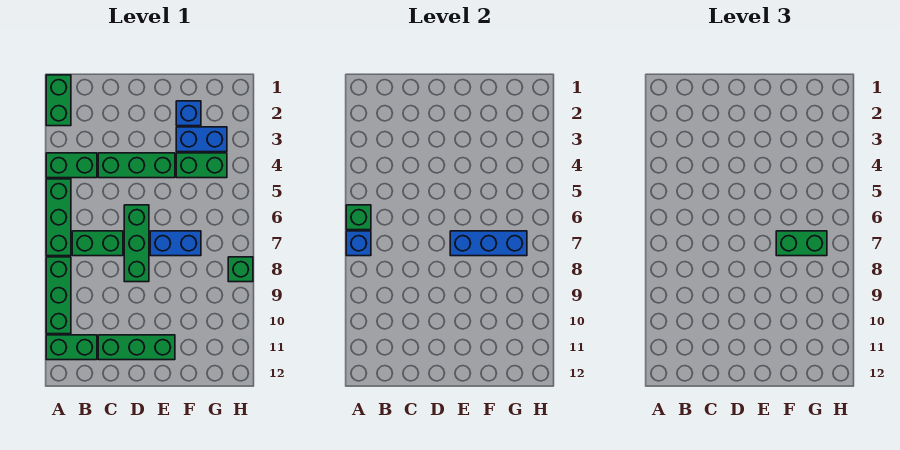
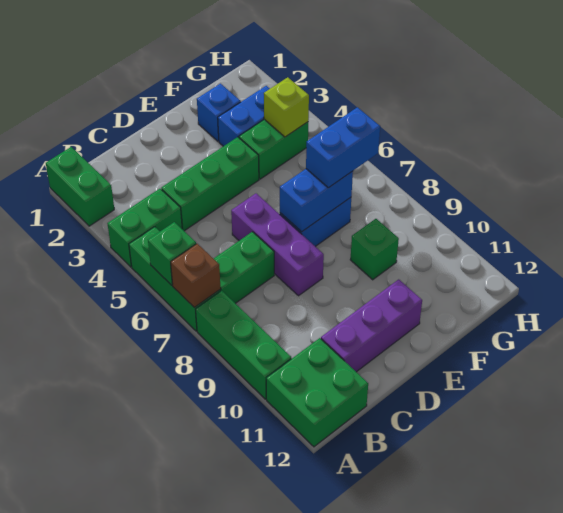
blue 1x1 brick [346,231,371,256] -> brown 1x1 brick [171,244,221,307]
green 1x2 brick [46,335,97,360] -> green 2x2 brick [266,338,368,447]
green 1x3 brick [98,335,175,360] -> purple 1x3 brick [321,279,422,372]
green 1x3 brick [124,205,149,282] -> purple 1x3 brick [231,194,324,296]
blue 1x3 brick [450,231,527,256] -> blue 1x2 brick [280,169,353,232]
green 1x2 brick [776,231,827,256] -> blue 1x2 brick [306,107,380,188]
none -> lime 1x1 brick [264,77,309,137]
green 1x1 brick [228,257,253,282] -> green 1x1 brick moved to [350,219,399,280]

